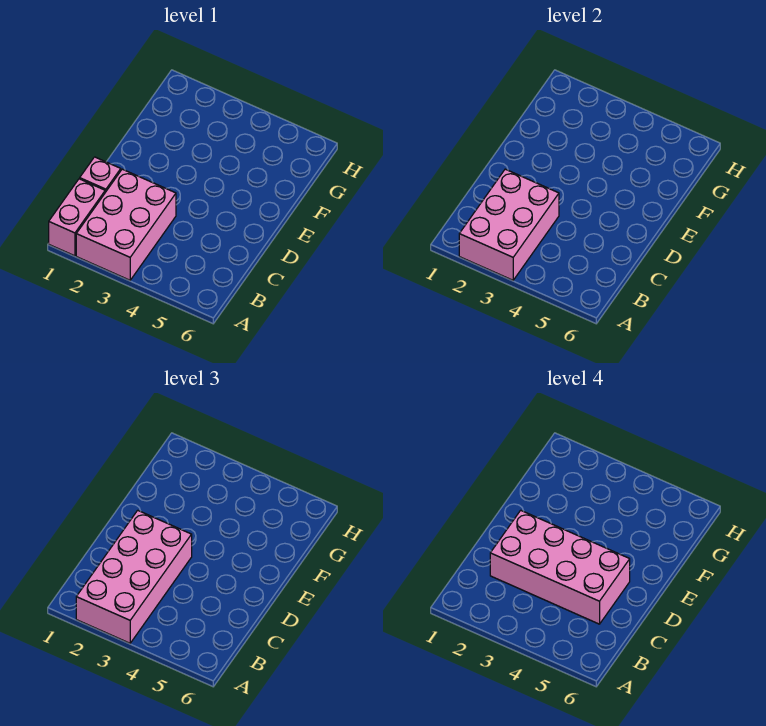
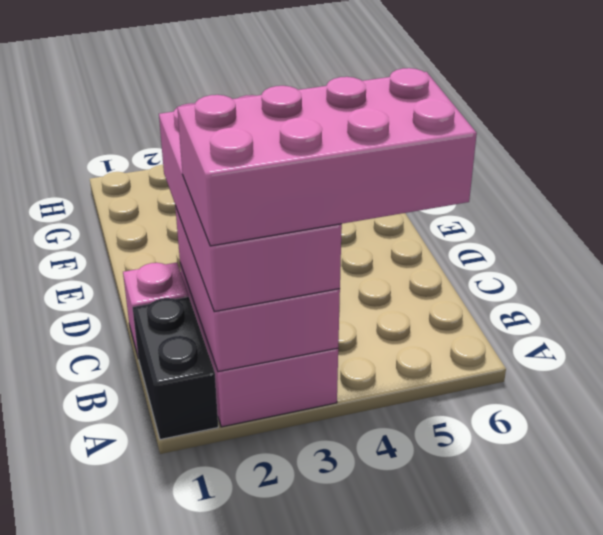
pink 1x2 brick [49,179,105,256] -> black 1x2 brick [133,297,218,440]
pink 2x4 brick [490,510,630,624] -> pink 2x4 brick moved to [177,68,477,246]

